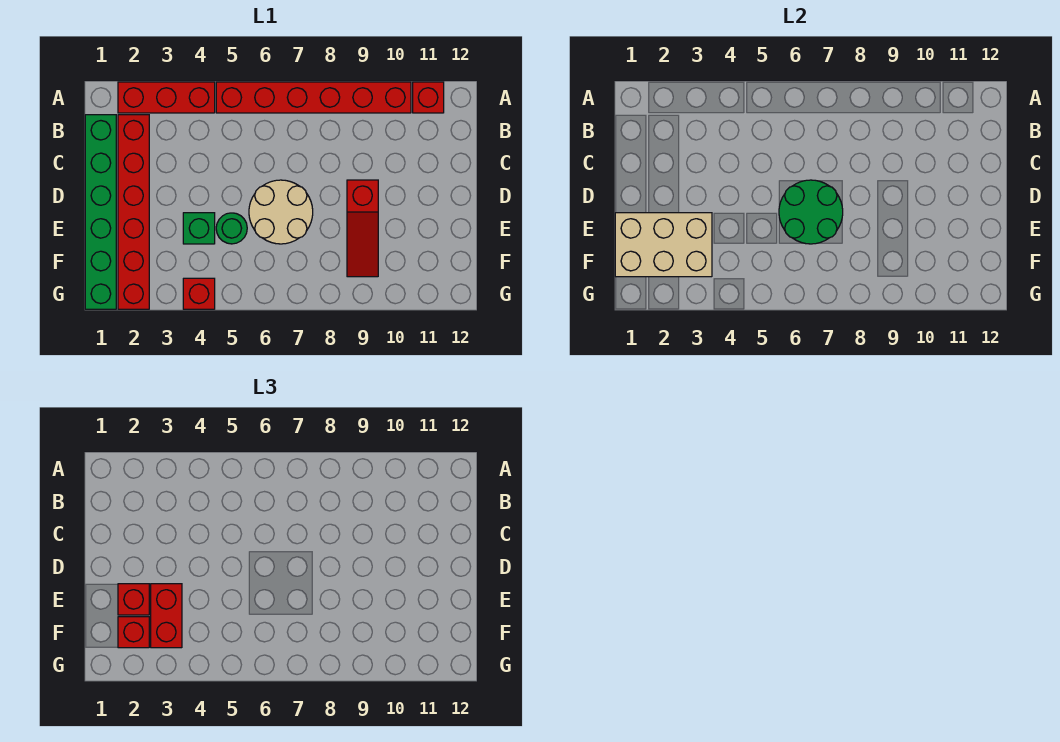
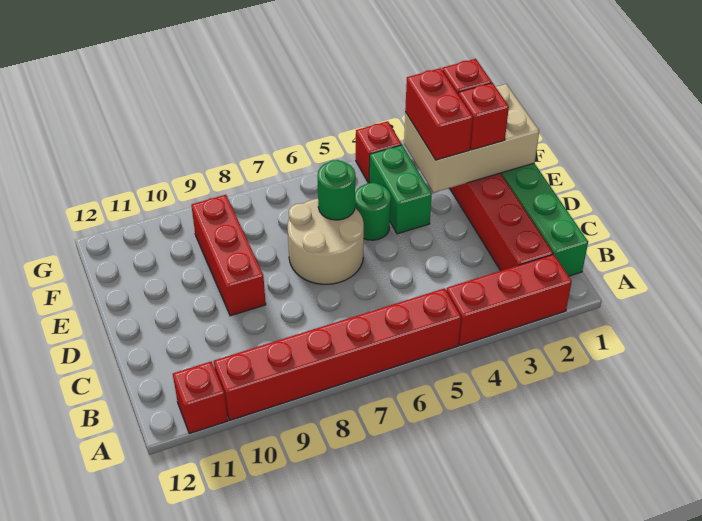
green 2x2 round brick [779,180,843,244] -> green 1x1 round brick [318,160,355,220]
red 1x3 slope [347,180,378,277] -> red 1x3 brick [191,195,266,316]
green 1x1 brick [183,213,215,244] -> green 1x2 brick [369,145,432,234]

